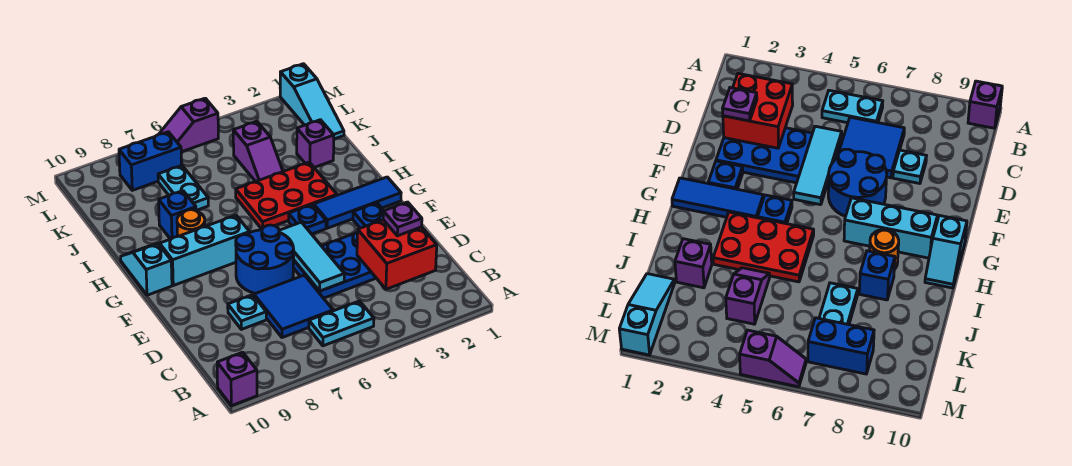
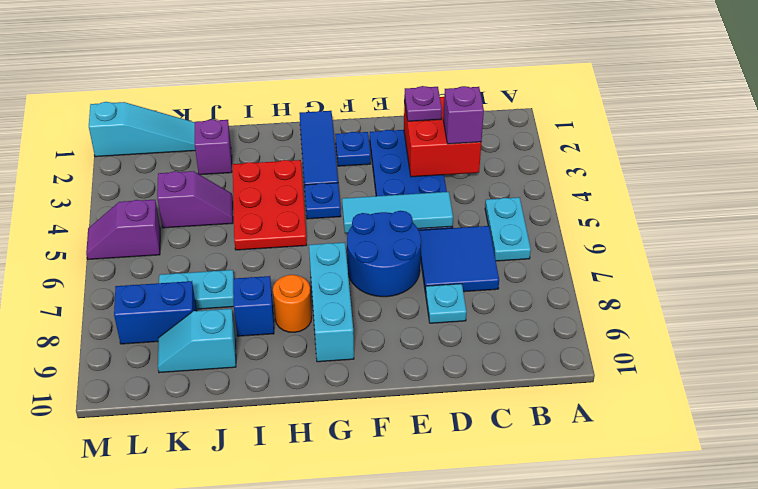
purple 1x1 brick [217,352,257,406] -> purple 1x1 brick moved to [443,86,484,144]
cyan 1x2 slope [121,243,172,295] -> cyan 1x2 slope moved to [158,309,236,373]
blue 1x2 brick [119,132,182,190] -> blue 1x2 brick turned to [114,281,197,344]
purple 1x2 slope [159,98,218,152] -> purple 1x2 slope turned to [86,200,160,259]

